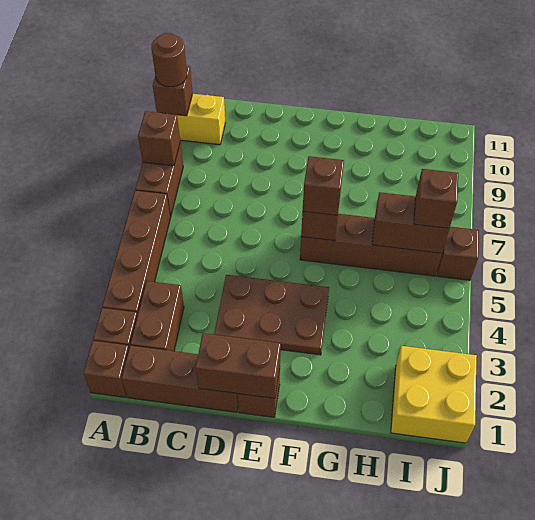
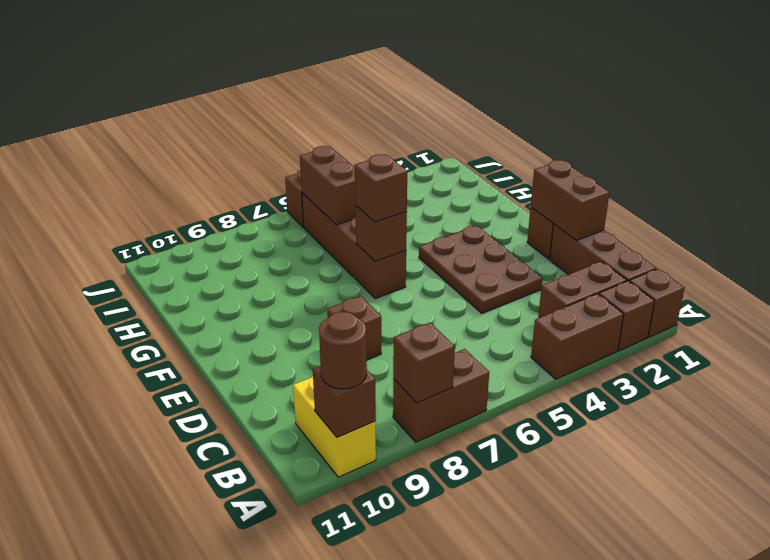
brown 1x4 brick [102,190,171,315] -> brown 1x2 brick [531,294,624,379]
yellow 2x2 brick [391,346,477,443] -> none
brown 1x1 brick [414,169,458,228] -> brown 1x1 brick moved to [327,296,381,360]

